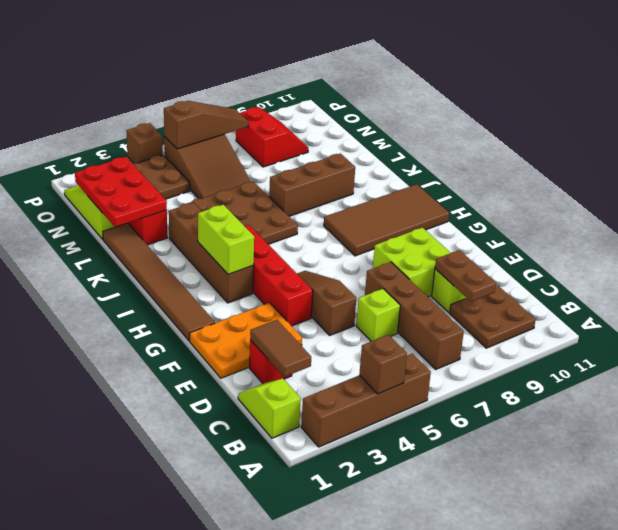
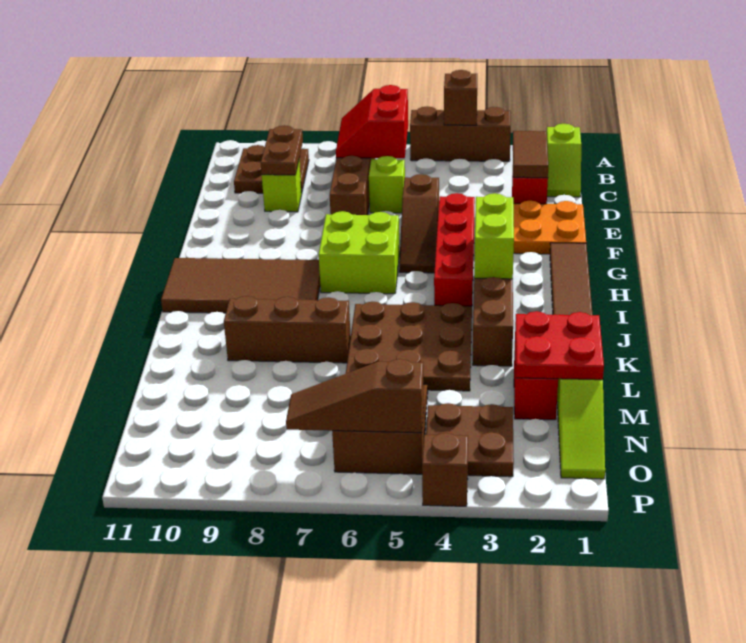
brown 1x4 brick [301,354,431,447] -> brown 1x3 brick [410,106,511,161]
lime 2x2 brick [373,228,450,297] -> lime 2x2 brick moved to [319,211,400,294]
red 2x3 plate [75,157,167,227] -> red 2x2 plate [515,311,604,380]
red 2x2 slope [236,107,308,167] -> red 2x2 slope moved to [336,85,408,158]

